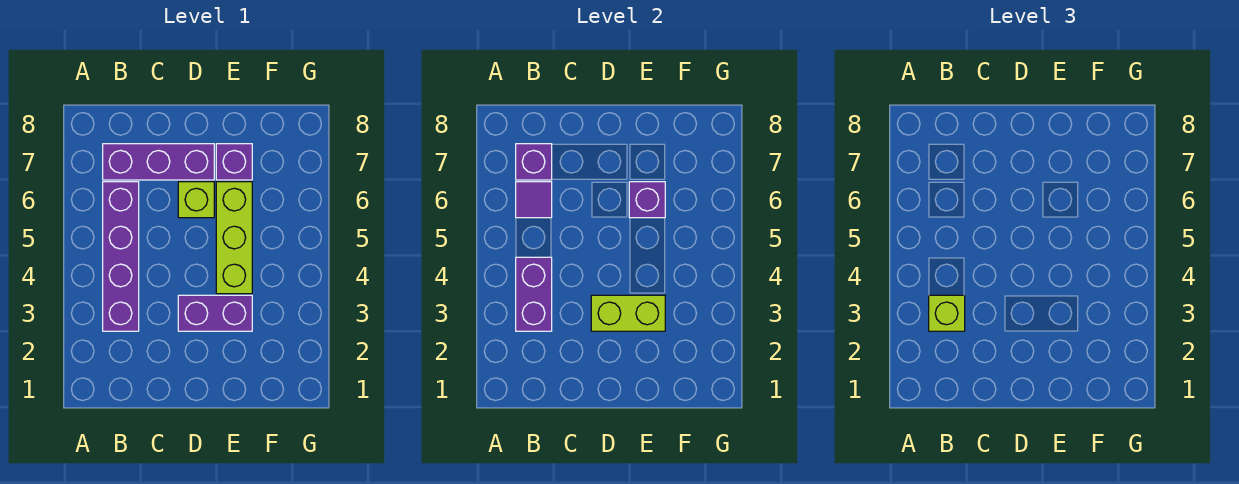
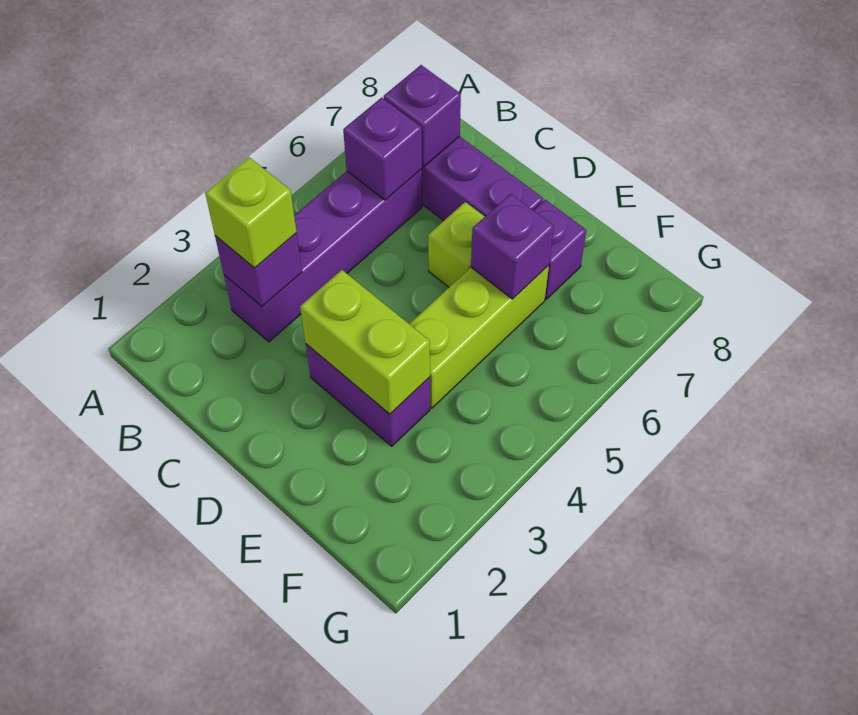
purple 1x2 brick [516,257,552,331] -> purple 1x1 brick [215,233,302,306]
purple 1x1 tile [516,182,552,218] -> purple 1x1 brick [343,97,422,200]

